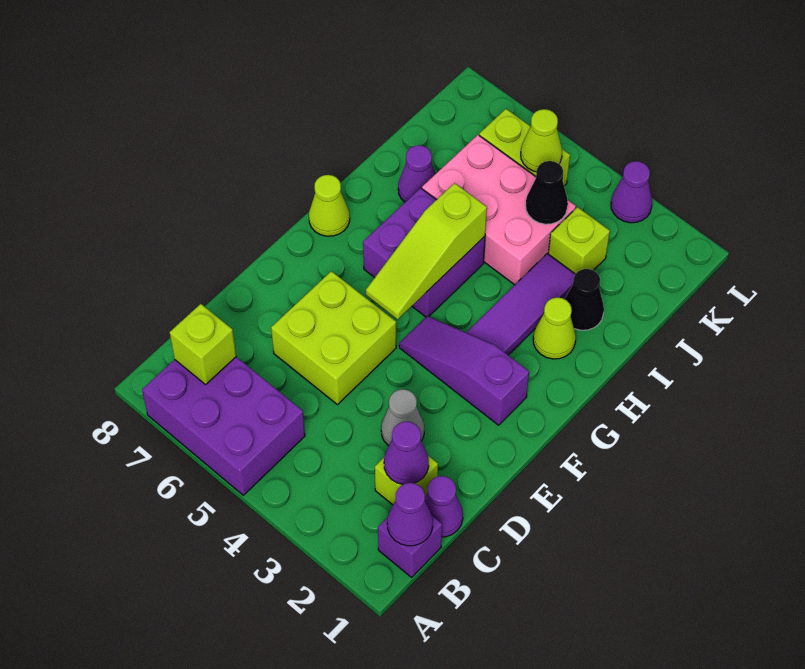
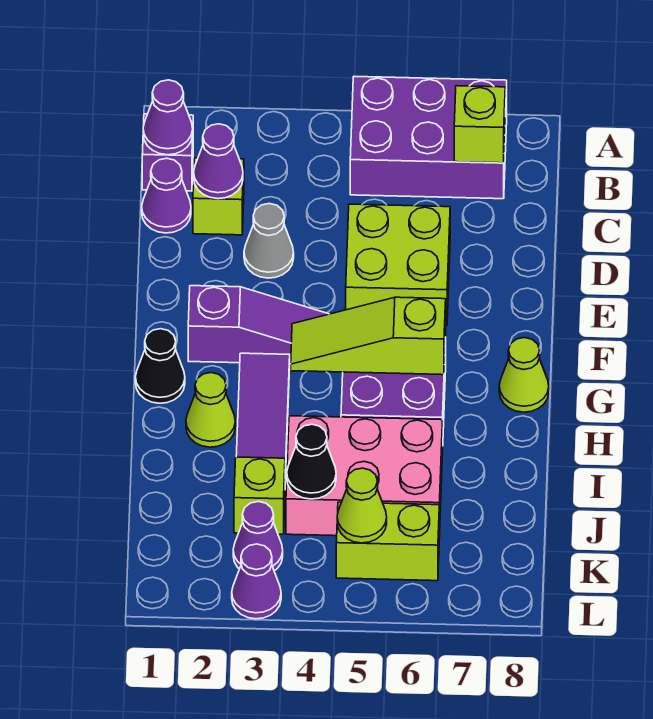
lime 1x3 slope [366,183,487,319] -> lime 1x3 slope turned to [291,297,446,375]
black 1x1 cone [565,269,604,330] -> black 1x1 cone moved to [135,329,185,403]
purple 1x1 cone [398,145,435,202] -> purple 1x1 cone moved to [233,502,283,571]

